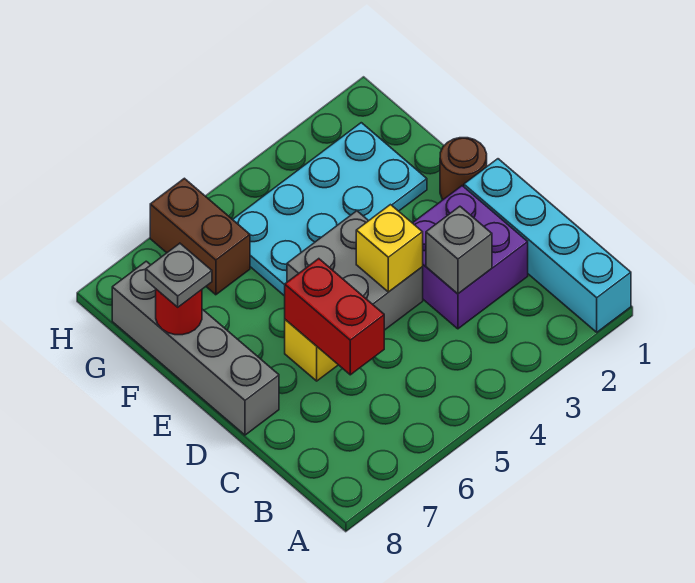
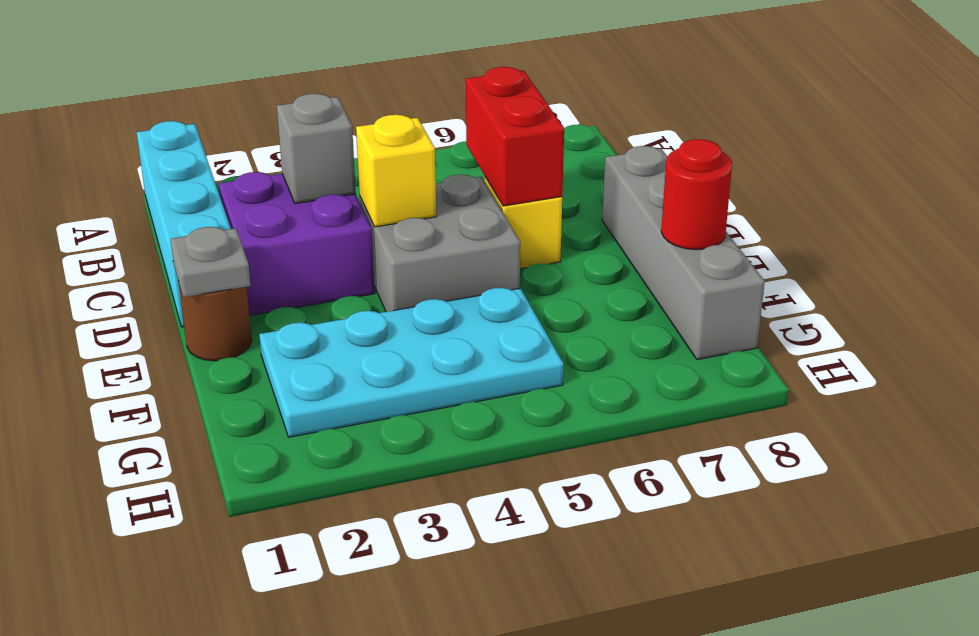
grey 1x1 plate [146,243,212,307] -> grey 1x1 plate moved to [170,227,251,297]
brown 1x2 brick [150,178,250,295] -> none

